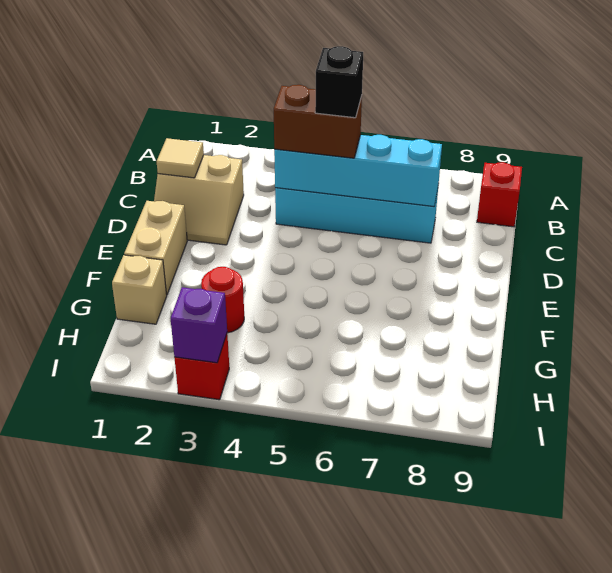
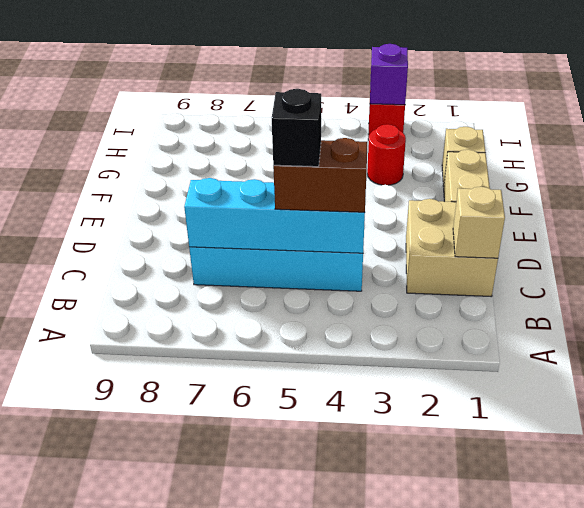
red 1x1 brick [477,162,522,227] -> none
tan 2x2 slope [154,155,244,245] -> tan 2x2 brick [406,199,498,296]
tan 1x1 tile [157,138,204,178] -> tan 1x1 brick [453,187,505,258]

